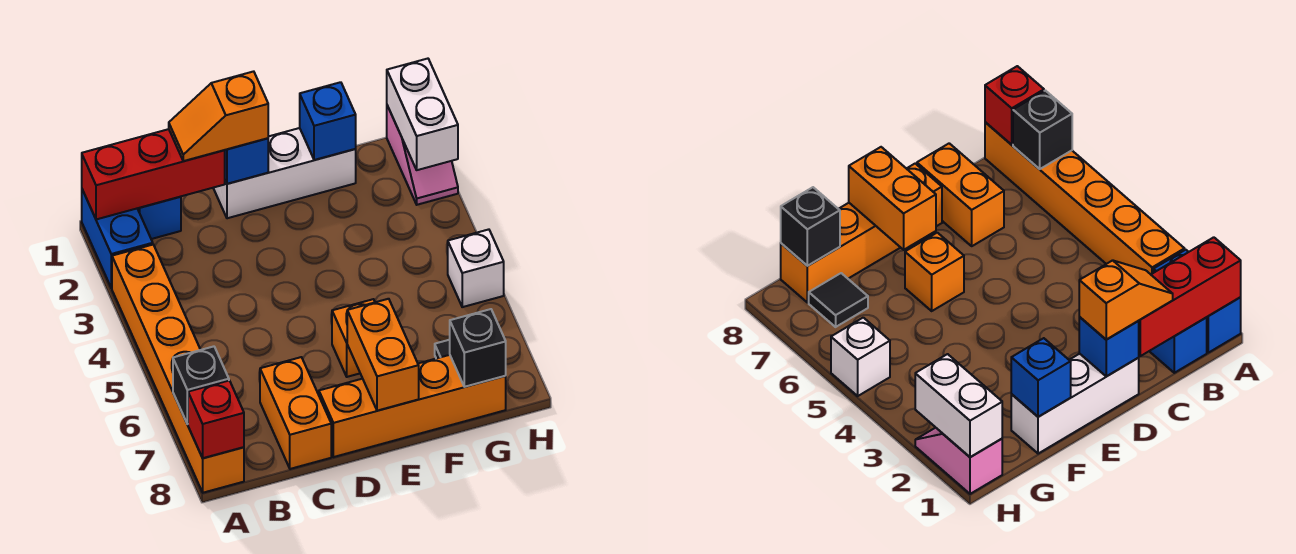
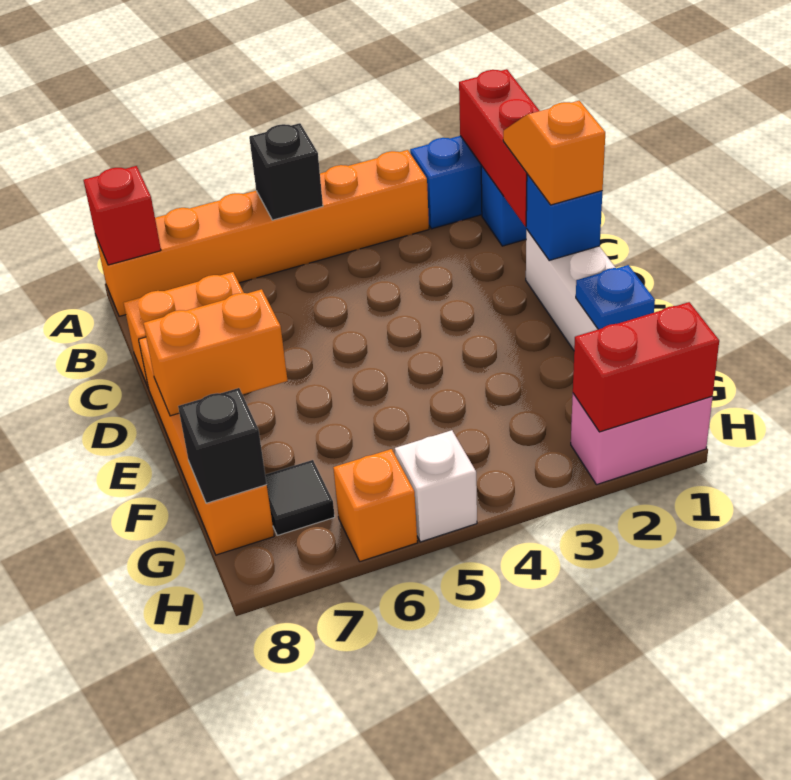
black 1x1 brick [173,346,229,424] -> black 1x1 brick moved to [249,123,323,220]
orange 1x1 brick [332,299,375,377] -> orange 1x1 brick moved to [333,449,417,561]
blue 1x1 brick [300,82,356,160] -> blue 1x1 plate [576,265,655,329]
pink 1x2 slope [387,106,458,205] -> pink 1x2 brick [571,394,712,485]
white 1x2 brick [387,59,458,170] -> red 1x2 brick [573,302,719,432]

